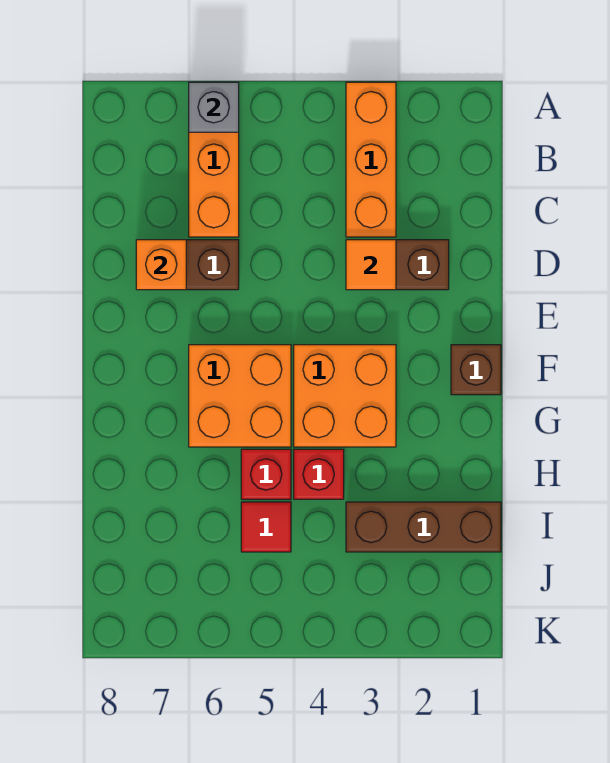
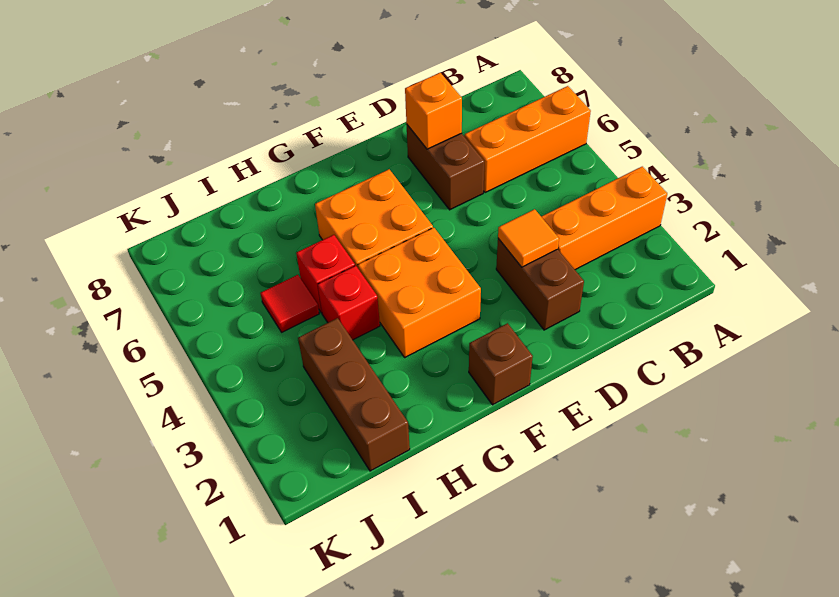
grey 1x1 brick [189,82,239,132] -> none

